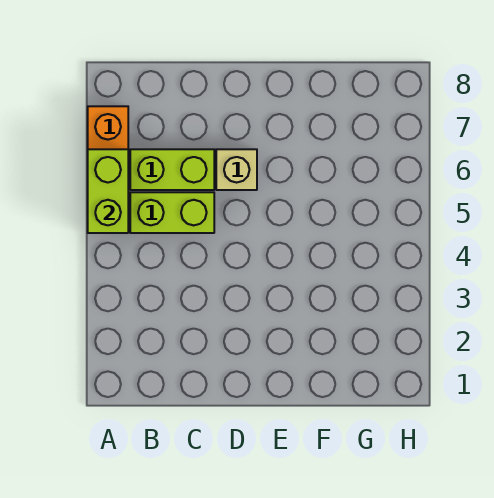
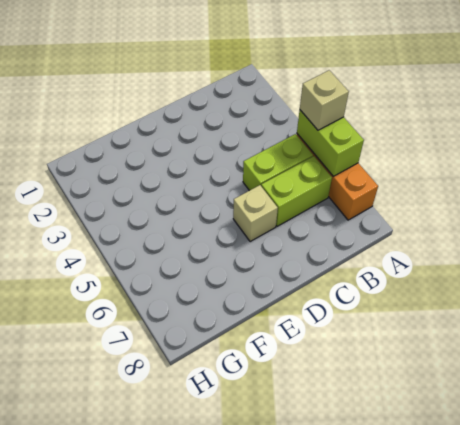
none -> tan 1x1 brick [300,70,349,130]

